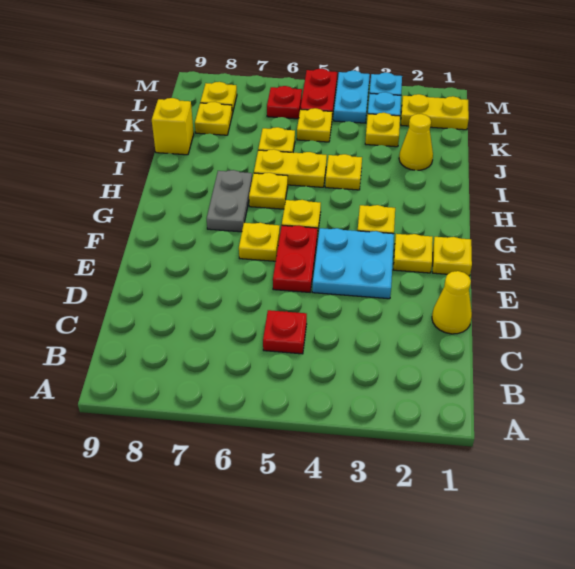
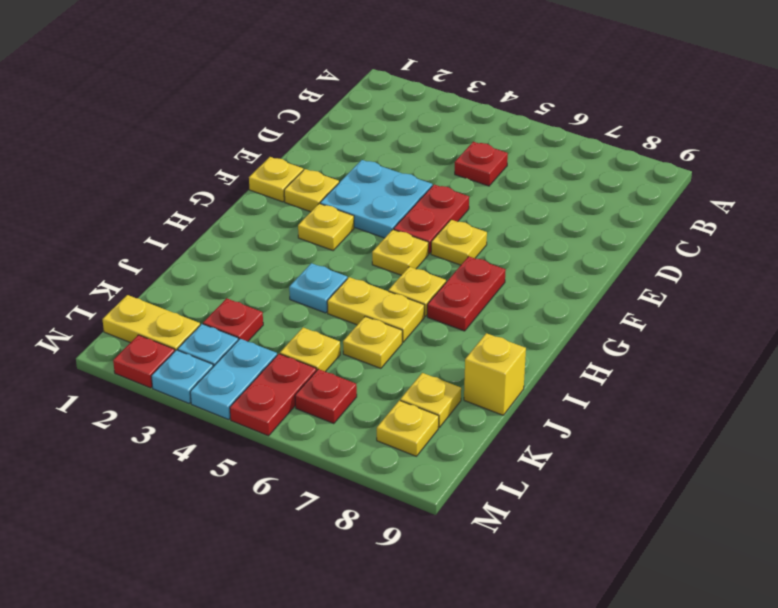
yellow 1x1 cone [432,271,472,334] -> none
grey 1x2 plate [207,170,252,232] -> red 1x2 plate [427,256,506,331]
yellow 1x1 plate [325,154,362,190] -> cyan 1x1 plate [289,263,347,313]
yellow 1x1 cone [399,114,433,170] -> none
yellow 1x1 plate [365,113,400,147] -> red 1x1 plate [203,298,263,341]
none -> red 1x1 plate [113,335,175,388]

